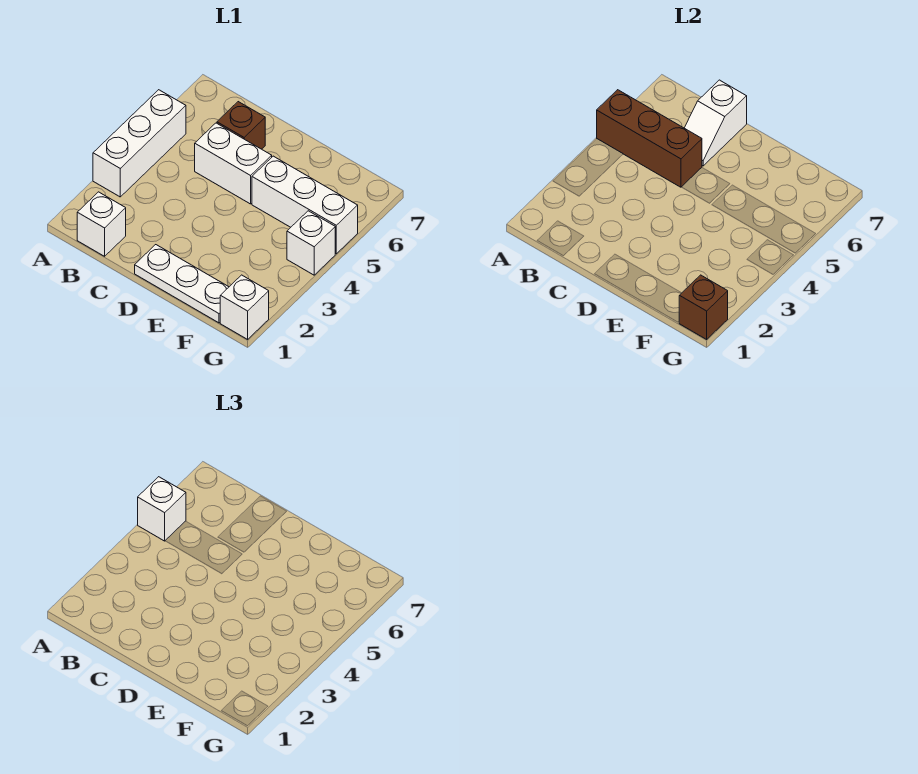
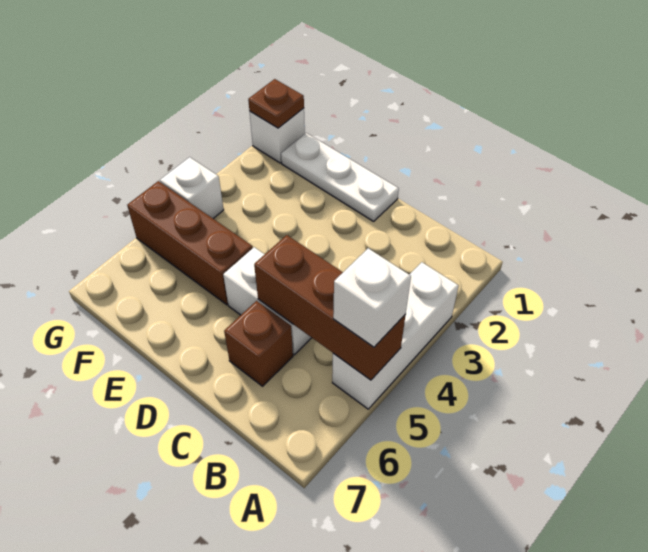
white 1x1 brick [77,192,126,256] -> none
white 1x2 slope [685,80,747,166] -> none
white 1x3 brick [252,156,358,254] -> brown 1x3 brick [127,181,253,305]
brown 1x1 brick [679,275,728,339] -> brown 1x1 plate [248,79,304,128]

